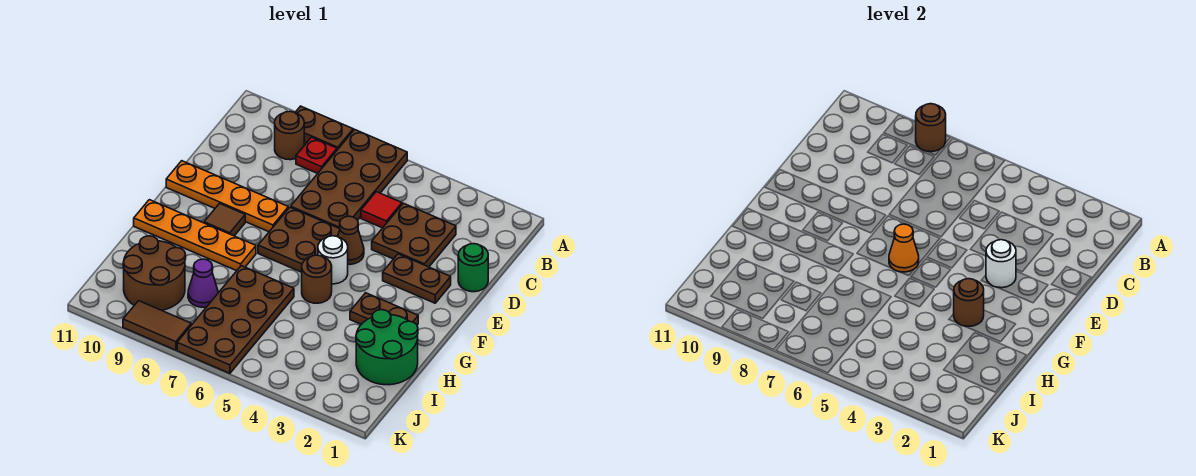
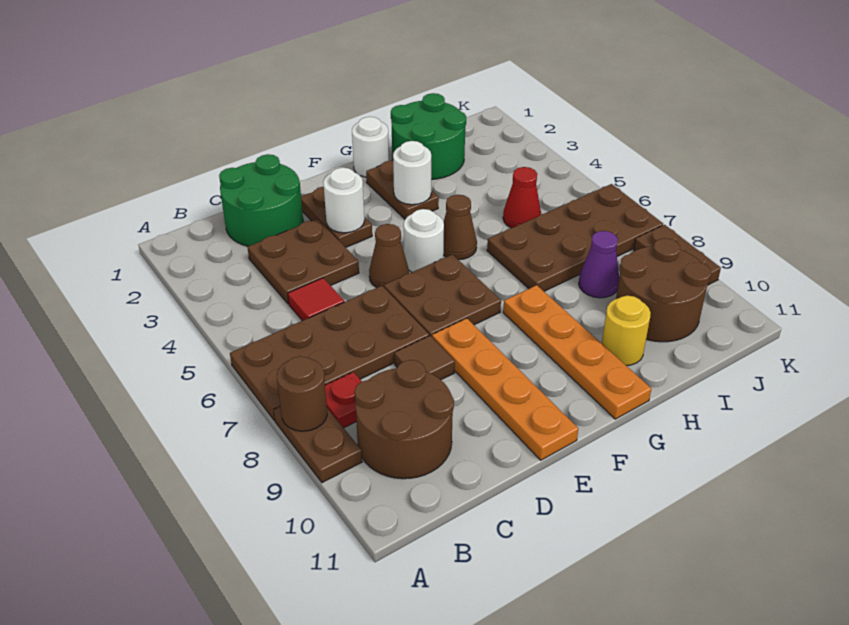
brown 1x1 round brick [275,111,304,160] -> brown 2x2 round brick [354,360,454,479]
green 1x1 round brick [458,244,488,292] -> green 2x2 round brick [219,154,303,246]
orange 1x1 cone [889,224,919,272] -> none
brown 1x1 tile [204,203,245,236] -> brown 1x1 tile moved to [394,336,455,380]
none -> white 1x1 round brick [352,117,389,177]
brown 1x1 round brick [954,279,984,327] -> white 1x1 round brick [393,141,431,205]
brown 1x1 round brick [302,255,332,303] -> brown 1x1 cone [443,195,477,260]
none -> yellow 1x1 round brick [602,296,651,366]
none -> red 1x1 cone [503,167,541,228]
brown 1x2 tile [123,301,191,350] -> brown 1x2 plate [634,225,721,285]

